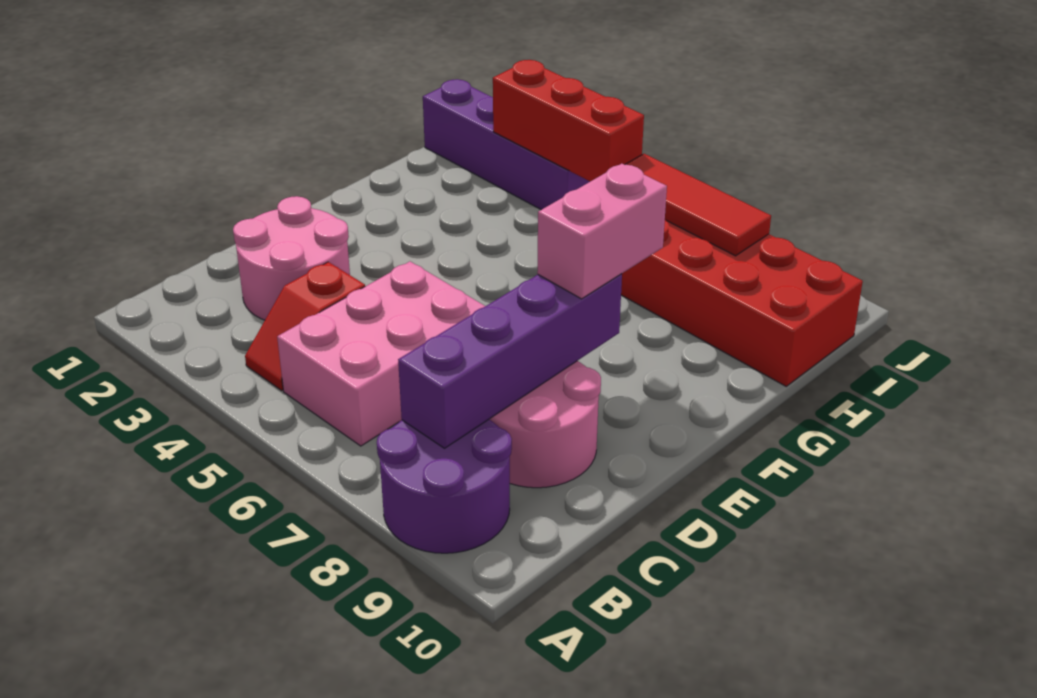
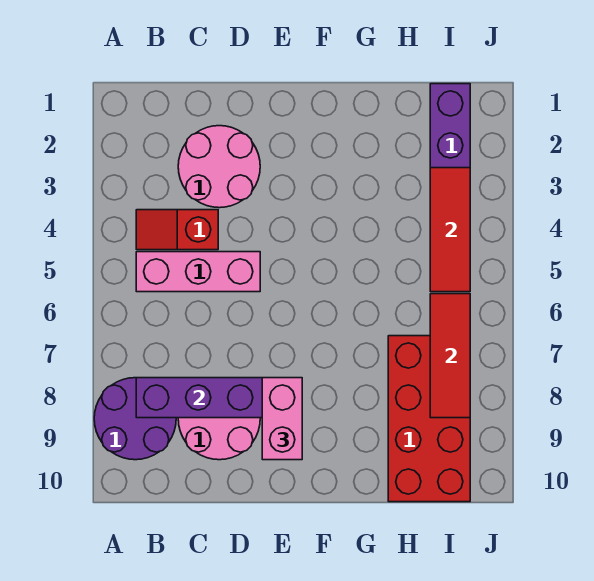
pink 2x3 brick [277,261,485,446] -> pink 1x3 brick [136,252,260,292]
pink 1x2 brick [537,164,667,299] -> pink 1x2 brick turned to [262,378,302,460]
red 1x3 brick [493,60,644,181] -> red 1x3 tile [430,168,470,292]

